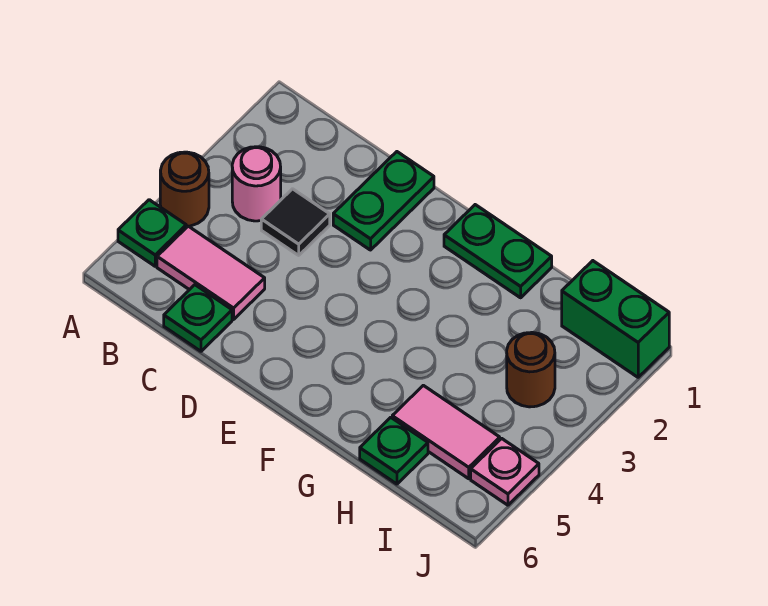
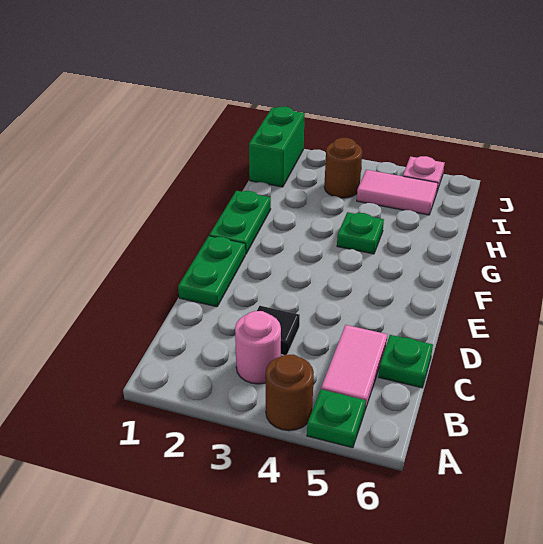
green 1x2 plate [333,152,434,250] -> green 1x2 plate turned to [178,236,245,307]
pink 1x2 tile [392,385,500,479] -> pink 1x2 tile turned to [357,170,438,215]
green 1x1 plate [360,417,428,484] -> green 1x1 plate moved to [337,212,384,254]

